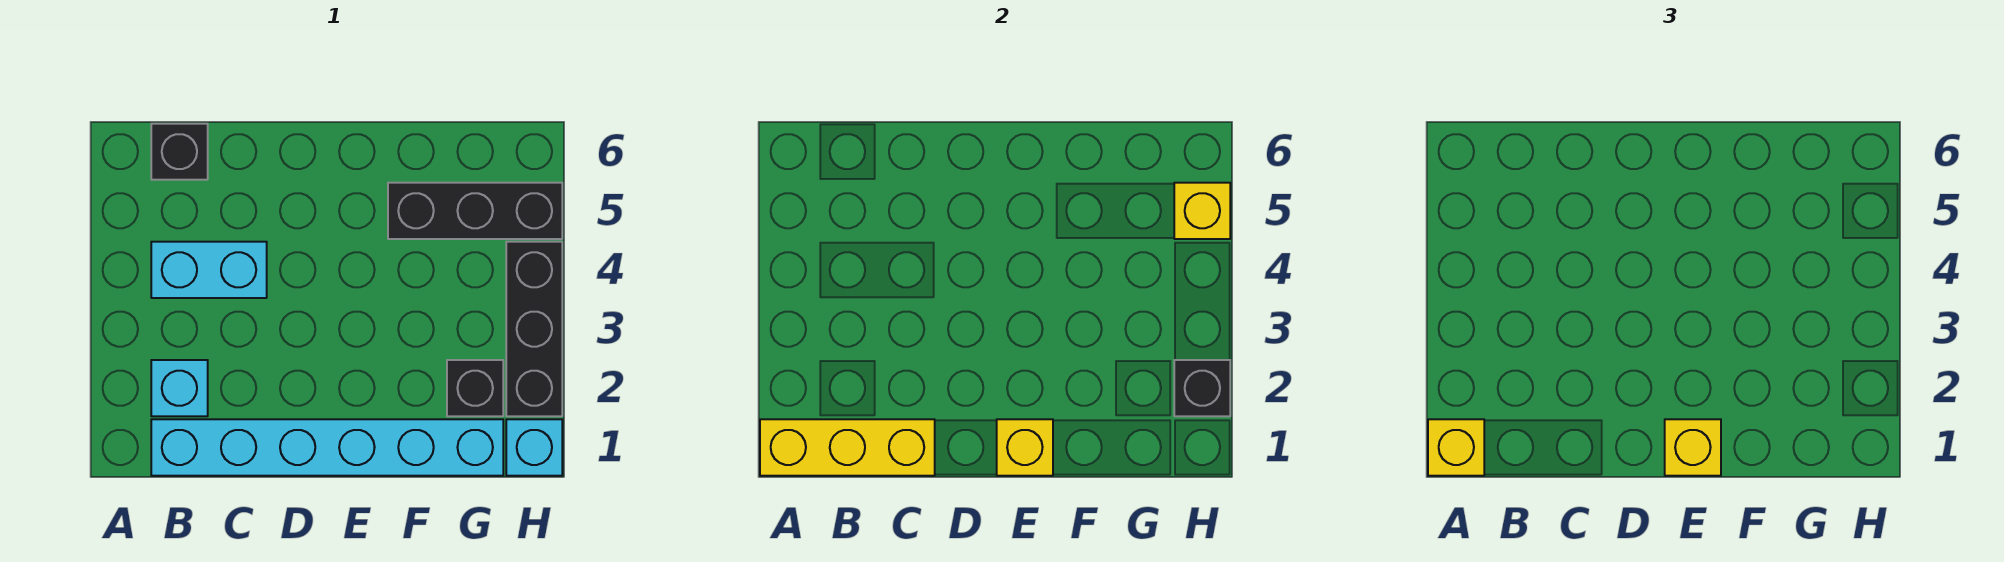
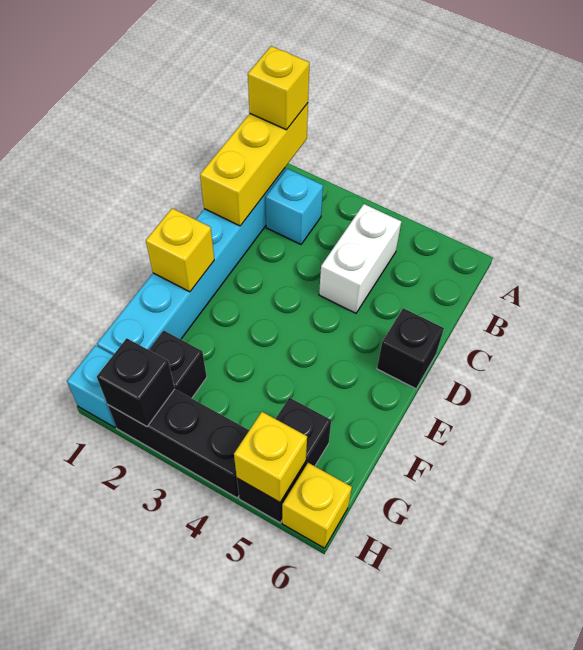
cyan 1x2 brick [151,242,267,298] -> white 1x2 brick [319,204,401,313]
black 1x1 brick [151,124,208,180] -> black 1x1 brick moved to [377,308,444,389]
yellow 1x1 brick [1665,419,1721,476] -> yellow 1x1 brick moved to [282,463,352,548]
black 1x3 brick [388,183,562,239] -> black 1x2 brick [237,398,331,523]

